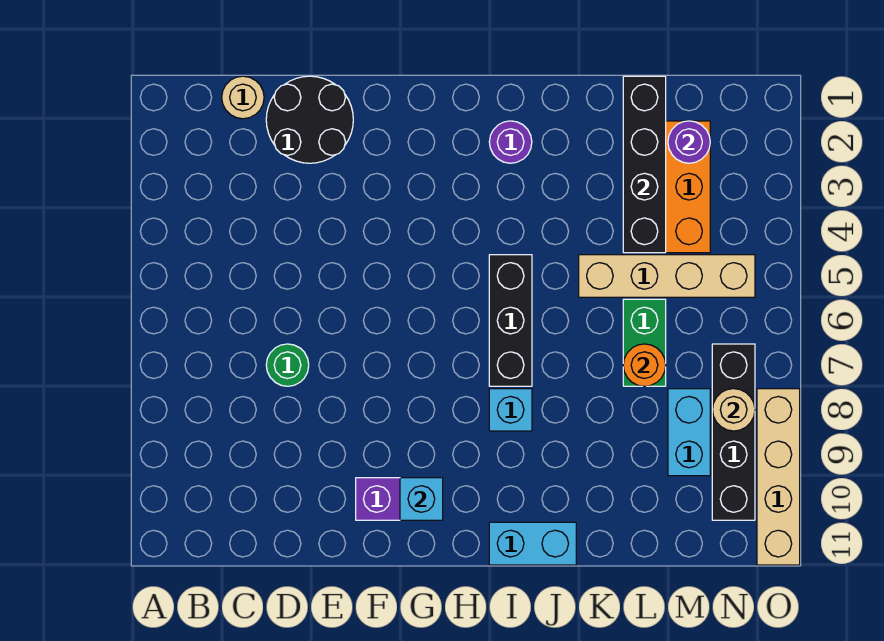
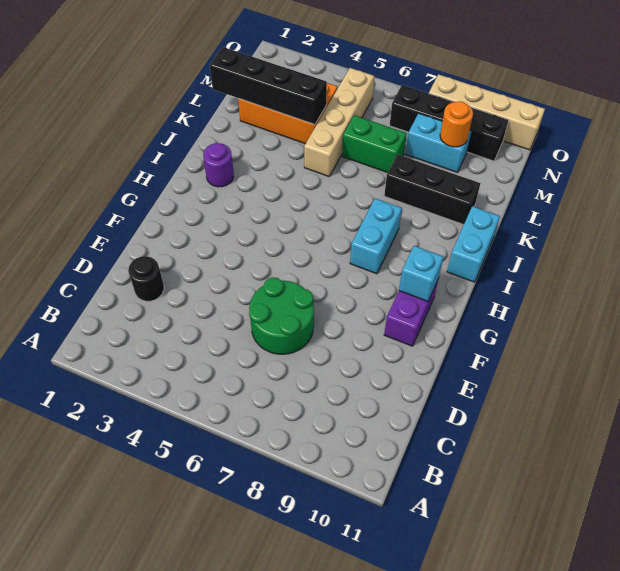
tan 1x1 round brick [222,76,264,119] -> none
black 2x2 round brick [266,76,353,163] -> black 1x1 round brick [128,256,164,301]
green 1x1 round brick [266,344,309,386] -> green 2x2 round brick [249,277,314,354]
black 1x3 brick [489,255,532,386] -> black 1x3 brick moved to [384,154,481,225]
cyan 1x1 brick [489,389,532,431] -> cyan 1x2 brick [350,198,402,274]
orange 1x1 round brick [623,344,666,386] -> orange 1x1 round brick moved to [440,101,473,147]
purple 1x1 round brick [668,121,710,163] -> none
tan 1x1 round brick [712,389,755,431] -> none

